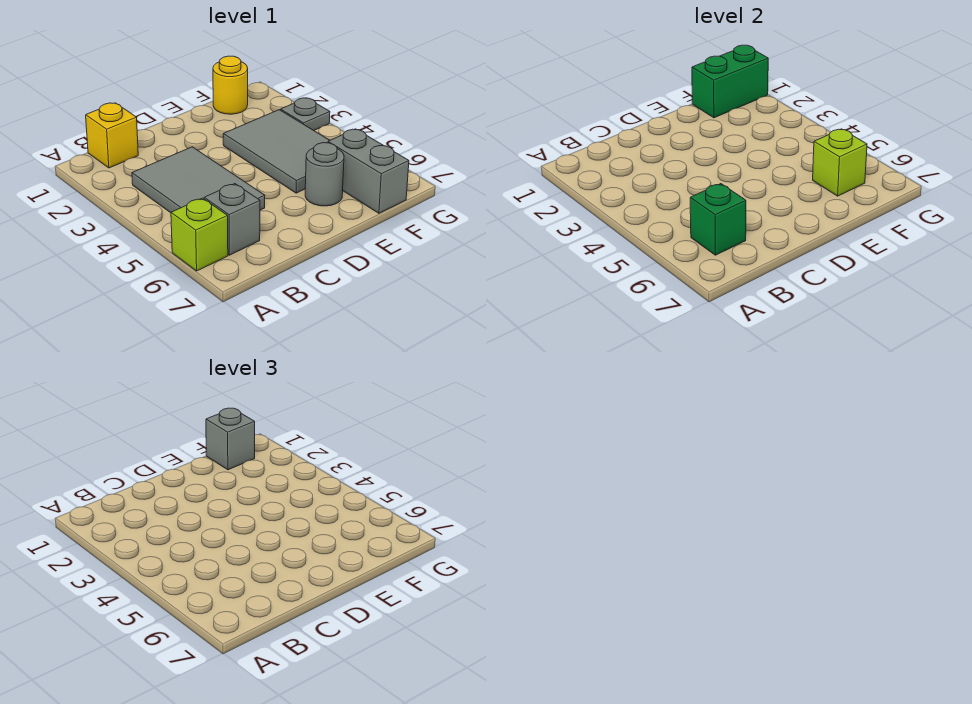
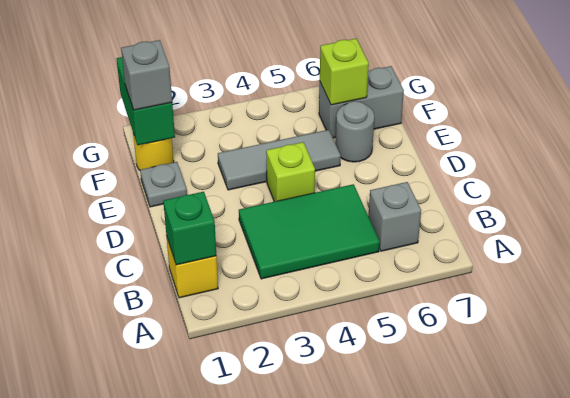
lime 1x1 brick [171,198,228,271] -> lime 1x1 brick moved to [266,142,315,202]
grey 2x3 tile [132,147,265,213] -> green 2x3 tile [239,184,380,279]
green 1x1 brick [690,184,746,255] -> green 1x1 brick moved to [163,192,216,265]
grey 2x3 tile [223,110,330,193] -> grey 1x3 tile [218,130,341,190]
grey 1x1 plate [281,98,330,130] -> grey 1x1 plate moved to [140,162,187,207]

